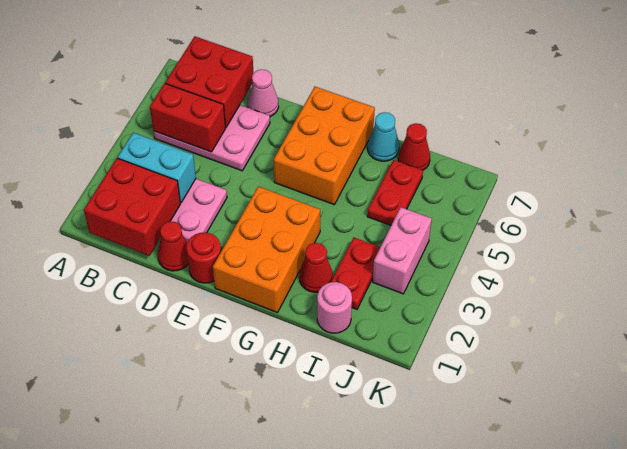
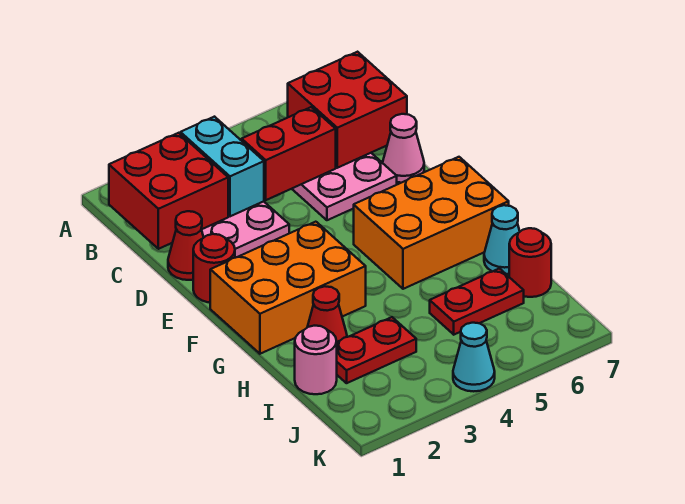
red 1x2 brick [150,83,226,152] -> red 1x2 brick turned to [242,107,336,200]
red 1x1 cone [398,123,430,170] -> red 1x1 round brick [509,228,551,297]
pink 1x2 brick [373,207,432,294] -> none
none -> cyan 1x1 cone [453,323,495,391]

